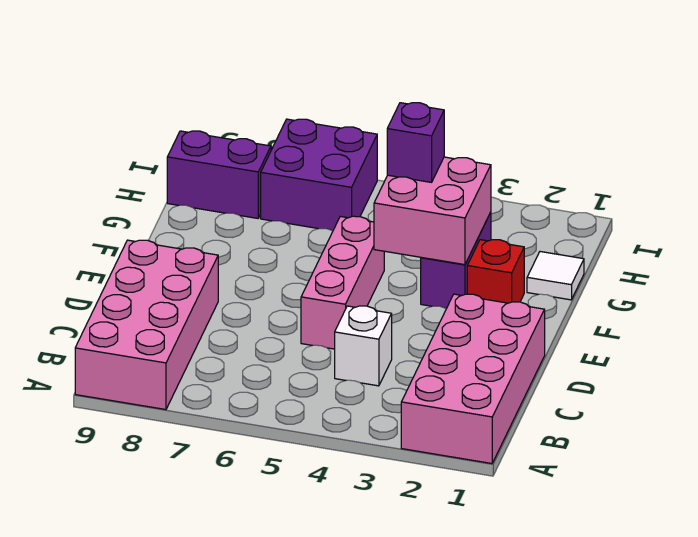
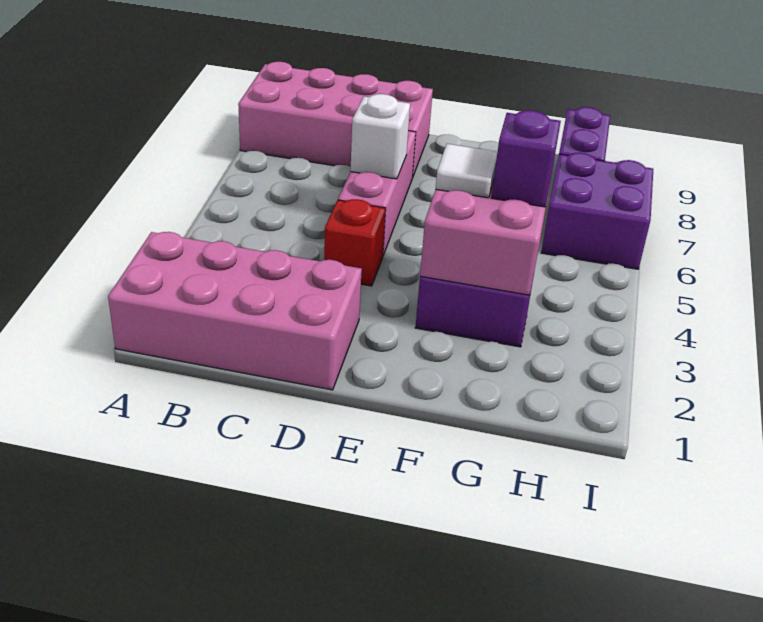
white 1x1 brick [335,306,392,386] -> white 1x1 brick moved to [350,94,410,179]
pink 1x3 brick [301,216,384,349] -> pink 1x3 brick turned to [338,131,416,255]
red 1x1 brick [467,240,524,303] -> red 1x1 brick moved to [324,199,386,286]
white 1x1 tile [527,252,584,300] -> white 1x1 tile moved to [436,144,498,198]

